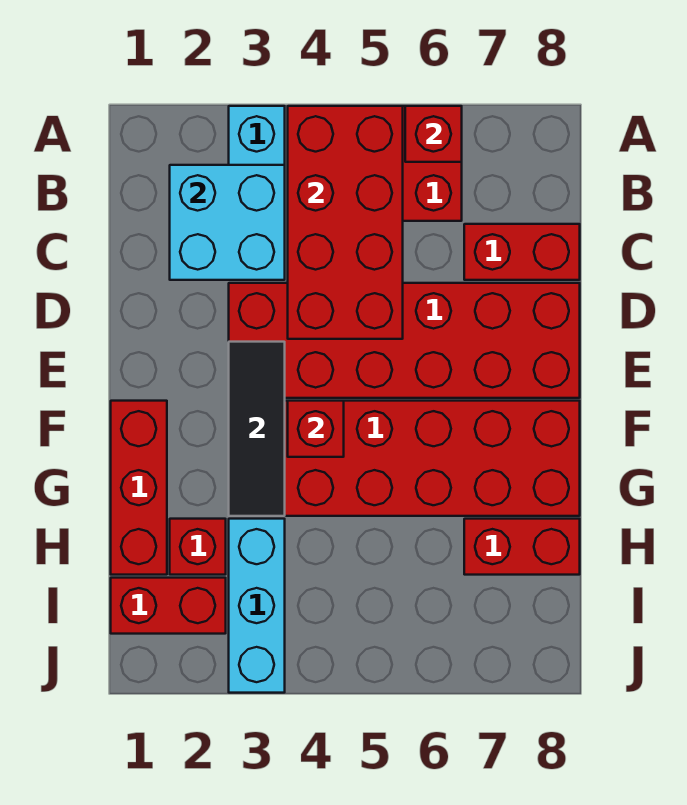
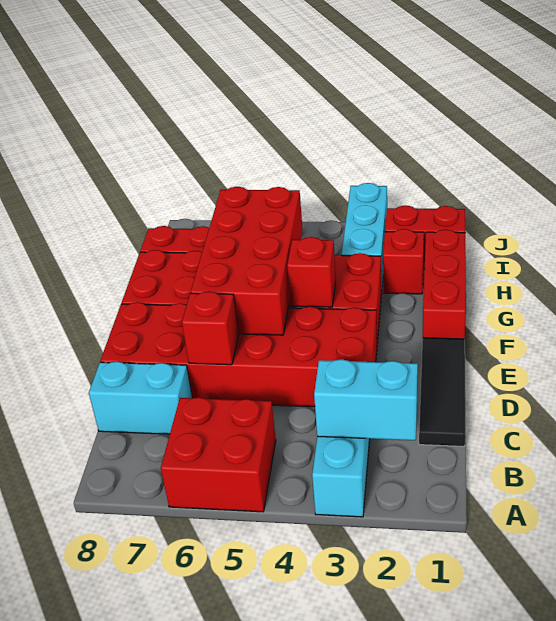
red 2x4 brick [288,106,403,339] -> red 2x4 brick moved to [191,187,303,335]
red 1x1 brick [405,106,462,162] -> red 1x1 brick moved to [182,291,239,365]
cyan 2x2 brick [170,165,285,280] -> cyan 1x2 brick [314,359,418,440]
red 1x2 brick [464,224,580,280] -> cyan 1x2 brick [89,361,192,434]
black 1x3 tile [229,342,285,516] -> black 1x3 tile moved to [419,338,465,446]

